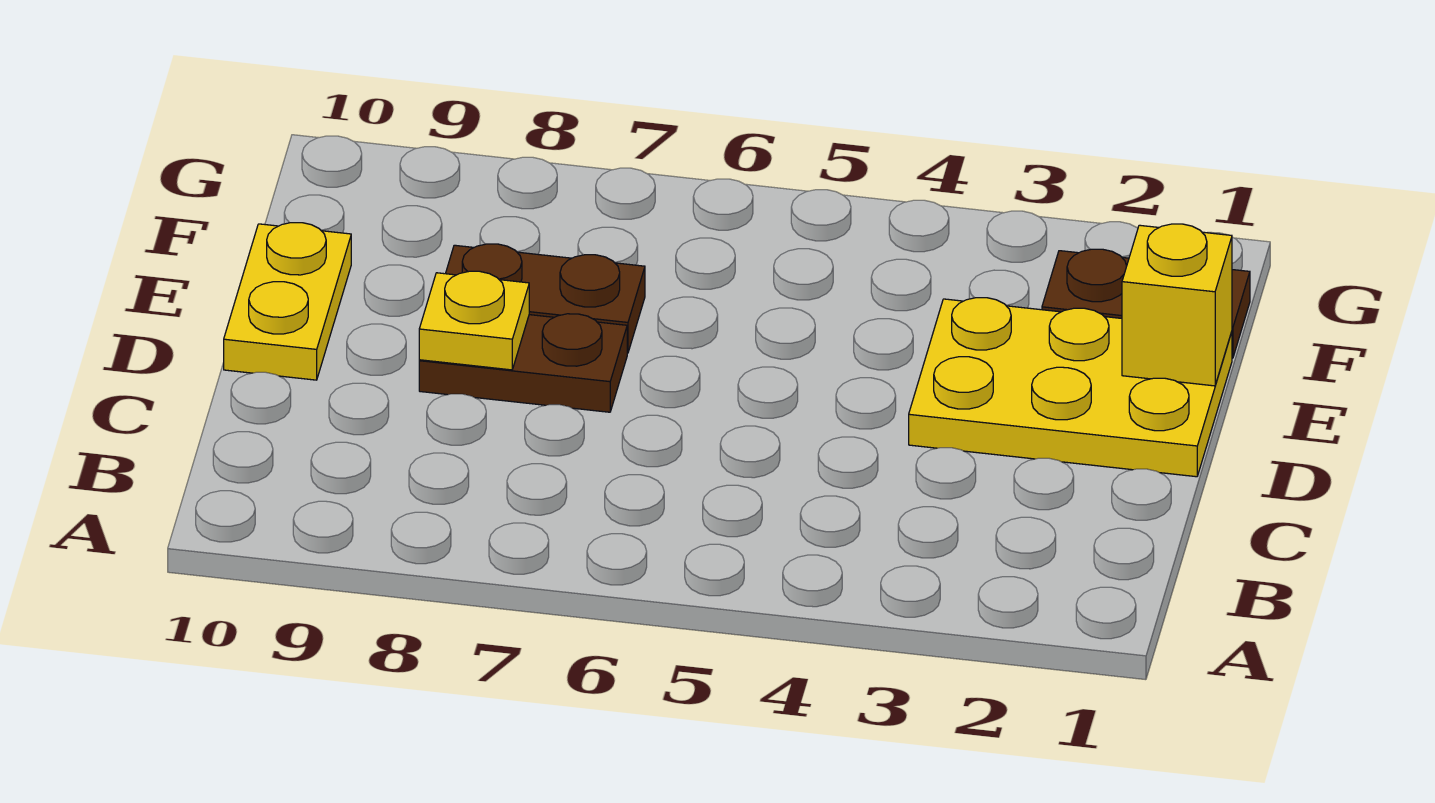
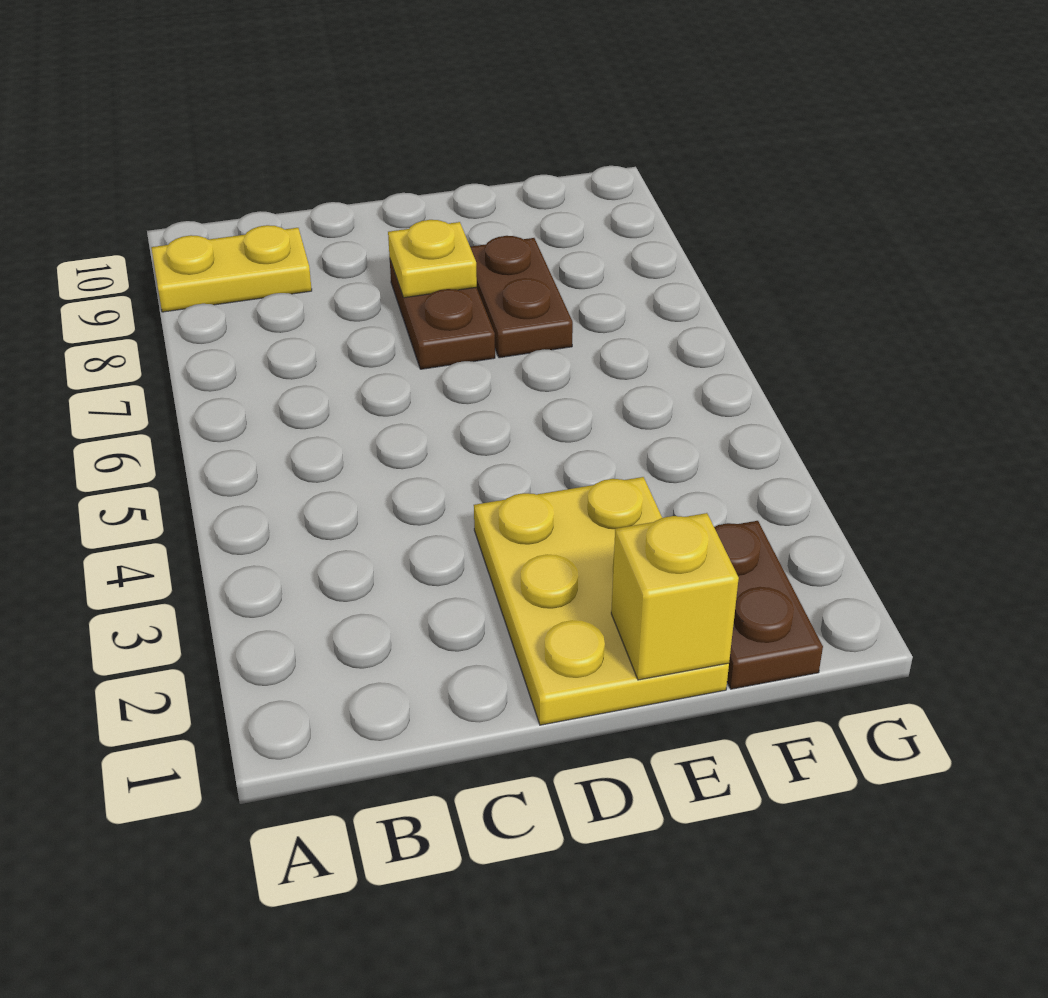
yellow 1x2 plate [224,223,351,380] -> yellow 1x2 plate moved to [151,225,312,312]

